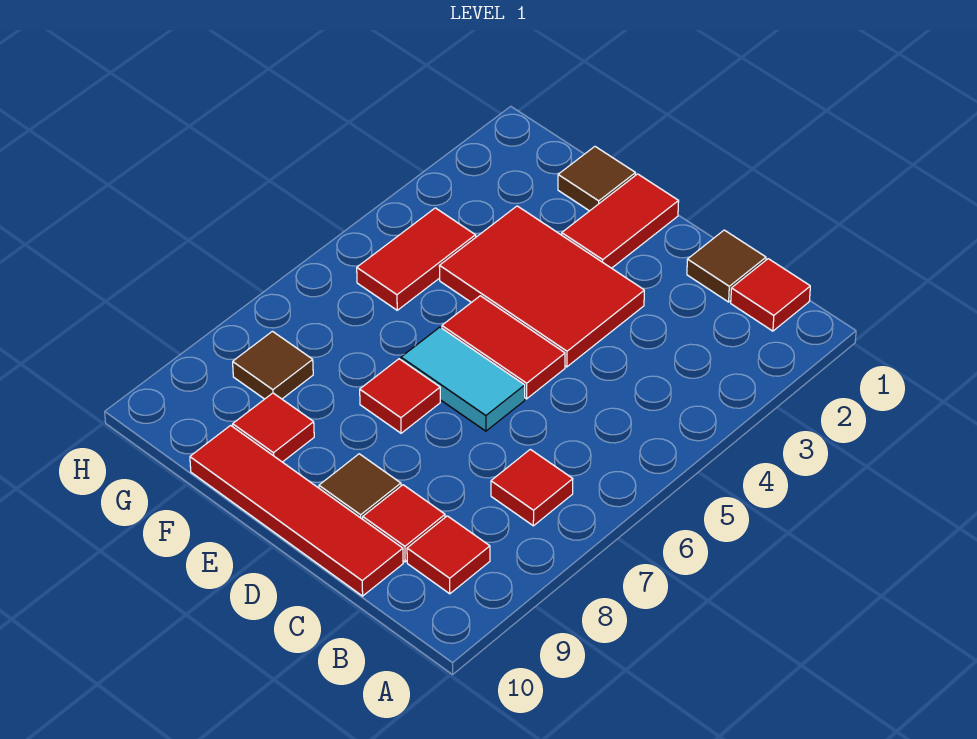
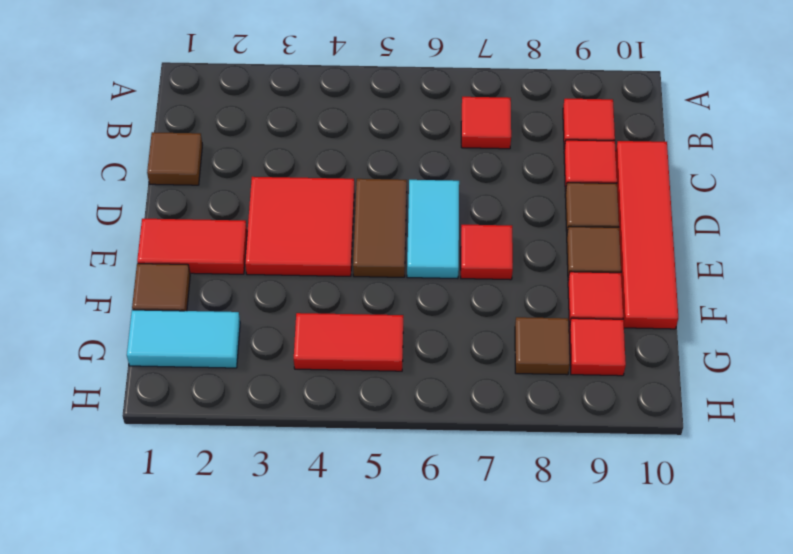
red 1x1 tile [731,259,810,331] -> red 1x1 tile moved to [569,318,626,376]
red 2x3 tile [439,206,644,367] -> red 2x2 tile [245,177,354,276]
red 1x2 tile [442,296,565,399] -> brown 1x2 tile [353,179,407,277]
none -> brown 1x1 tile [567,227,621,280]
none -> cyan 1x2 tile [127,310,240,368]

